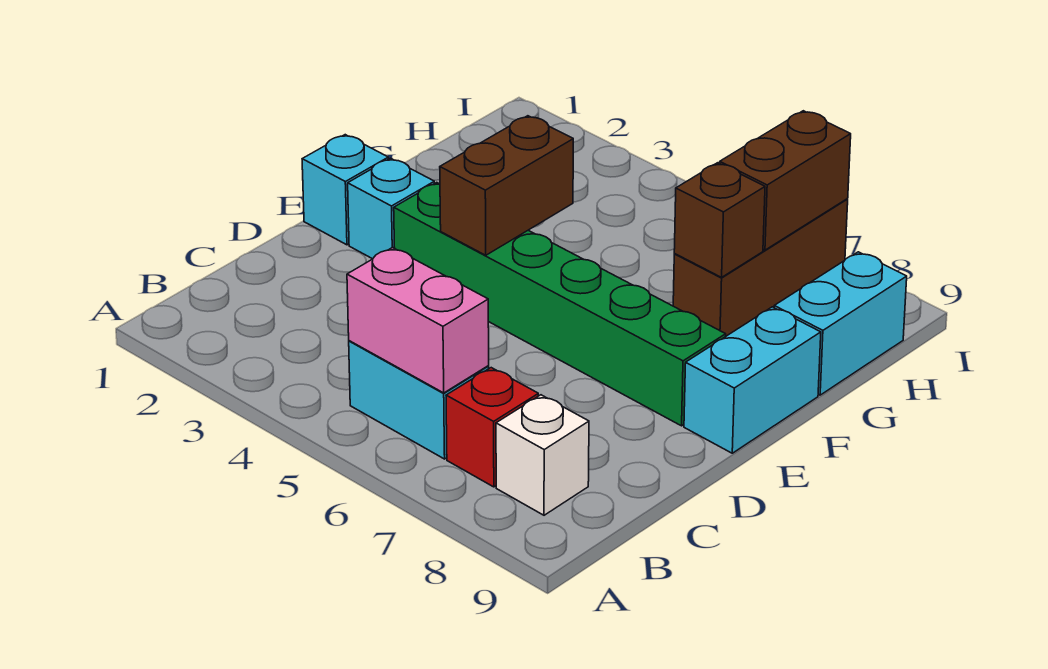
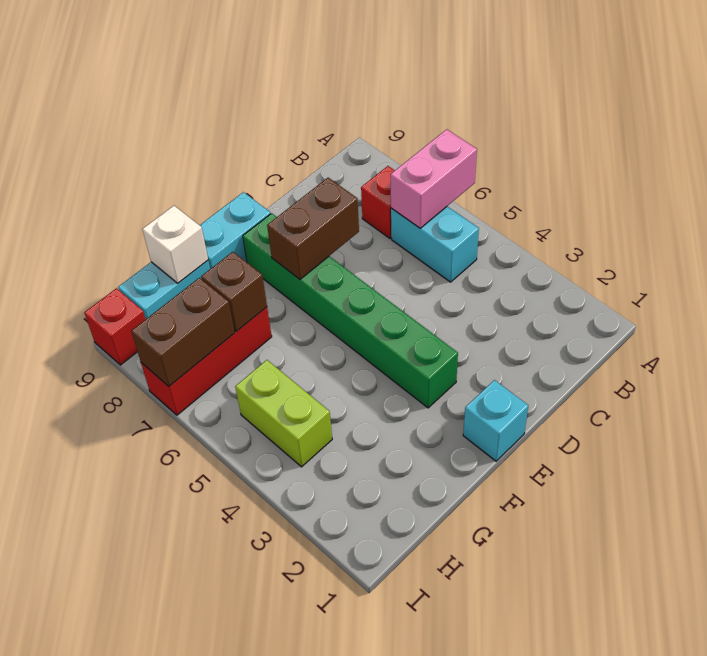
pink 1x2 brick [347,247,489,393] -> pink 1x2 brick turned to [390,129,477,228]
white 1x1 brick [496,395,589,515] -> white 1x1 brick moved to [142,206,208,283]
cyan 1x1 brick [348,158,434,259] -> none
brown 1x2 brick [440,116,573,255] -> brown 1x2 brick moved to [267,178,359,279]
brown 1x3 brick [673,199,848,336] -> red 1x3 brick [141,307,272,415]
none -> lime 1x2 brick [235,360,332,467]
none -> red 1x1 brick [84,288,146,365]

